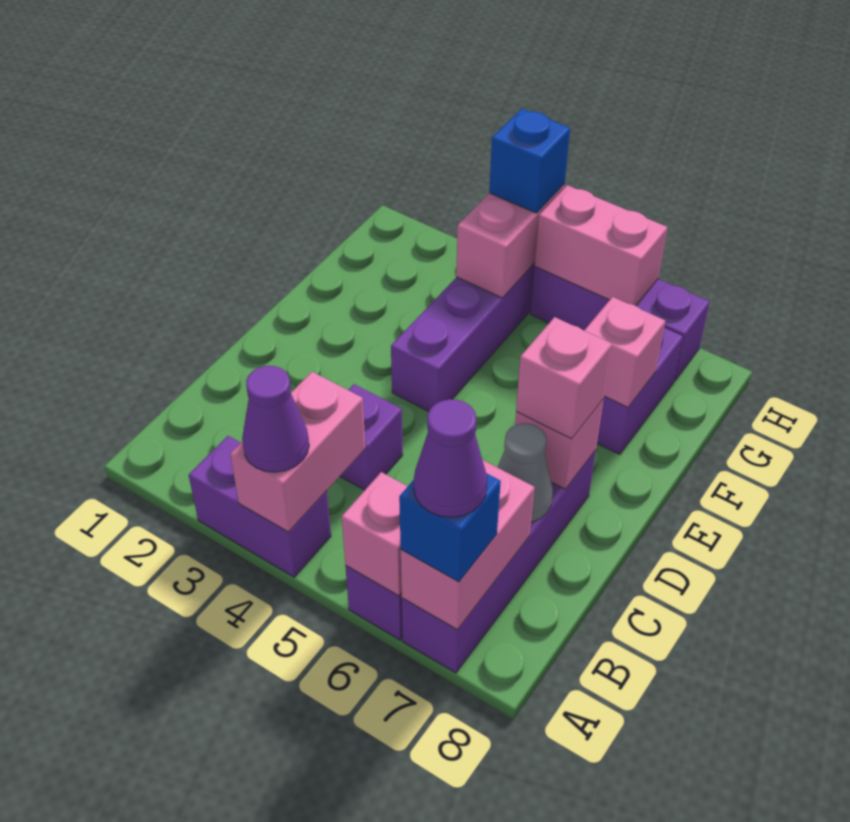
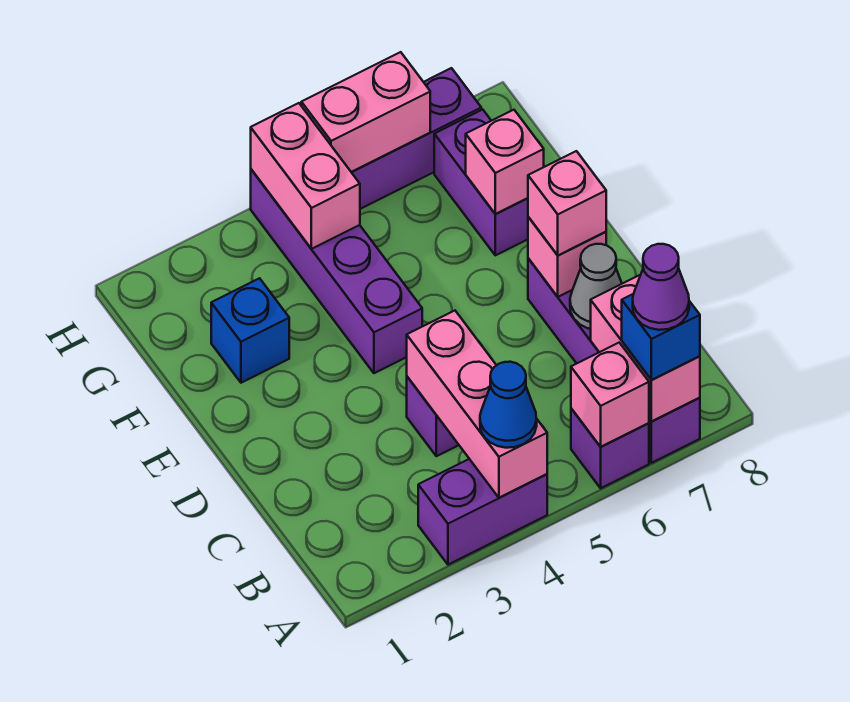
pink 1x2 brick [230,372,365,532] -> pink 1x3 brick [407,311,547,498]
purple 1x1 cone [242,366,309,472] -> blue 1x1 cone [480,362,537,448]
blue 1x1 brick [489,109,570,213] -> blue 1x1 brick moved to [211,278,289,383]

